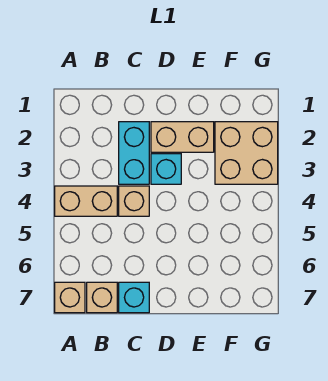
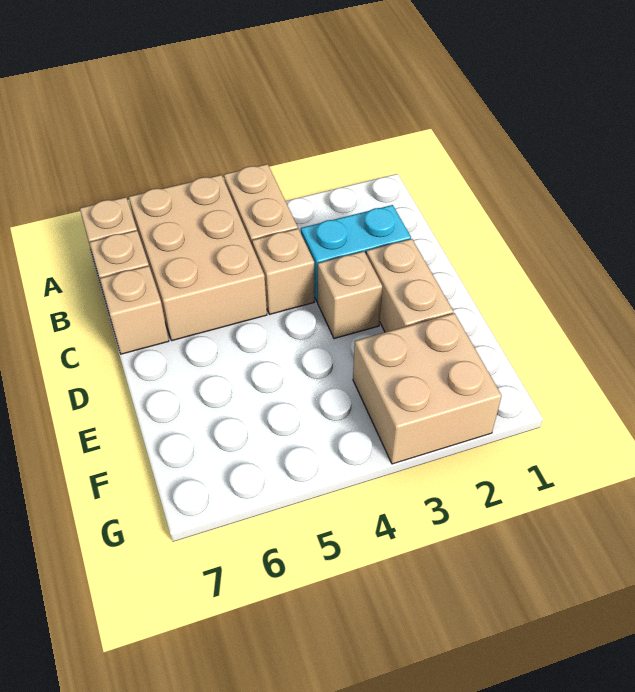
none -> tan 2x3 brick [129,175,267,341]
cyan 1x1 brick [119,282,149,313] -> tan 1x1 brick [100,266,169,354]
cyan 1x1 brick [151,154,181,184] -> tan 1x1 brick [318,251,382,339]

